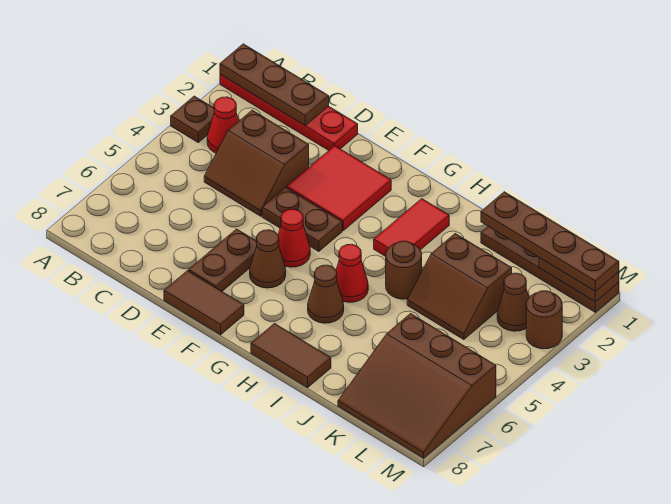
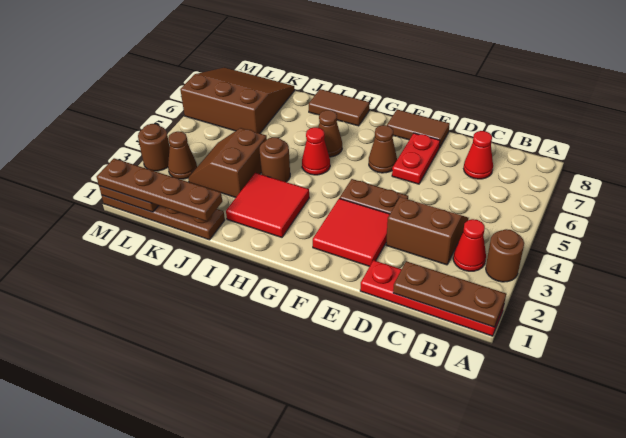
brown 1x1 plate [171,96,214,142] -> brown 1x1 round brick [486,229,524,282]
brown 1x2 plate [189,229,257,291] -> red 1x2 plate [392,133,440,184]
red 1x1 cone [278,209,310,267] -> red 1x1 cone moved to [464,131,493,179]
red 1x2 tile [374,199,449,256] -> red 2x2 tile [226,173,309,237]
brown 2x2 slope [407,234,512,340] -> brown 2x2 slope turned to [188,128,267,197]

